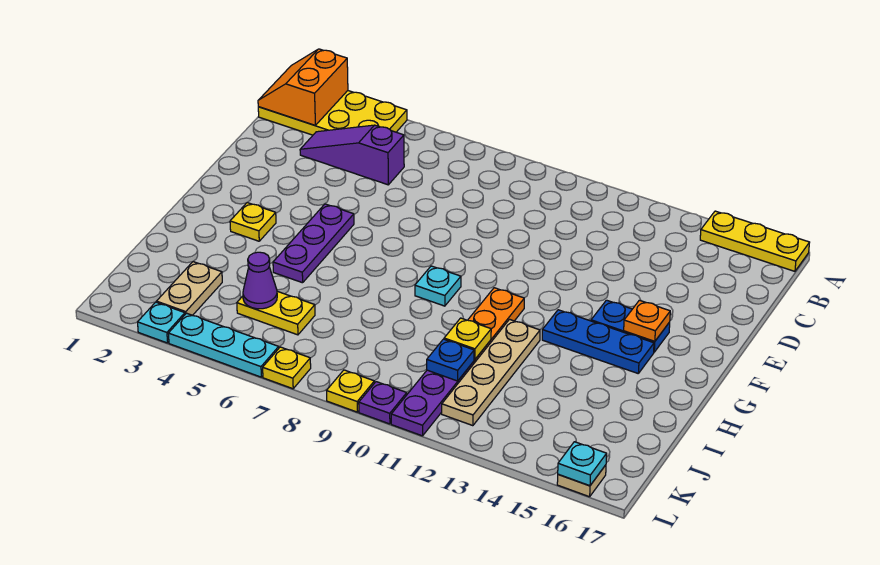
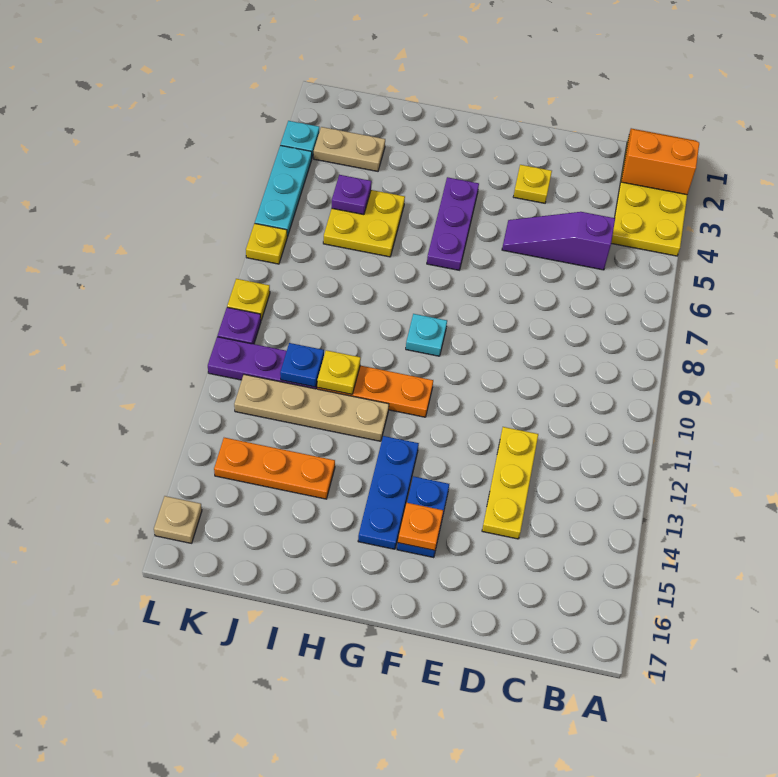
yellow 1x3 plate [700,211,810,271] -> yellow 1x3 plate moved to [482,427,538,539]
purple 1x3 slope [300,125,404,185] -> purple 1x3 slope turned to [502,212,615,270]
purple 1x3 plate [273,204,354,283] -> purple 1x3 plate turned to [427,177,479,270]
yellow 1x1 plate [230,203,276,241] -> yellow 1x1 plate moved to [513,165,552,203]
none -> orange 1x3 plate [214,438,335,499]
yellow 1x2 plate [237,291,315,335] -> yellow 2x2 plate [323,190,405,257]
purple 1x1 cone [243,252,277,309] -> purple 1x1 plate [332,175,372,215]
cyan 1x1 plate [558,442,607,486] -> none

